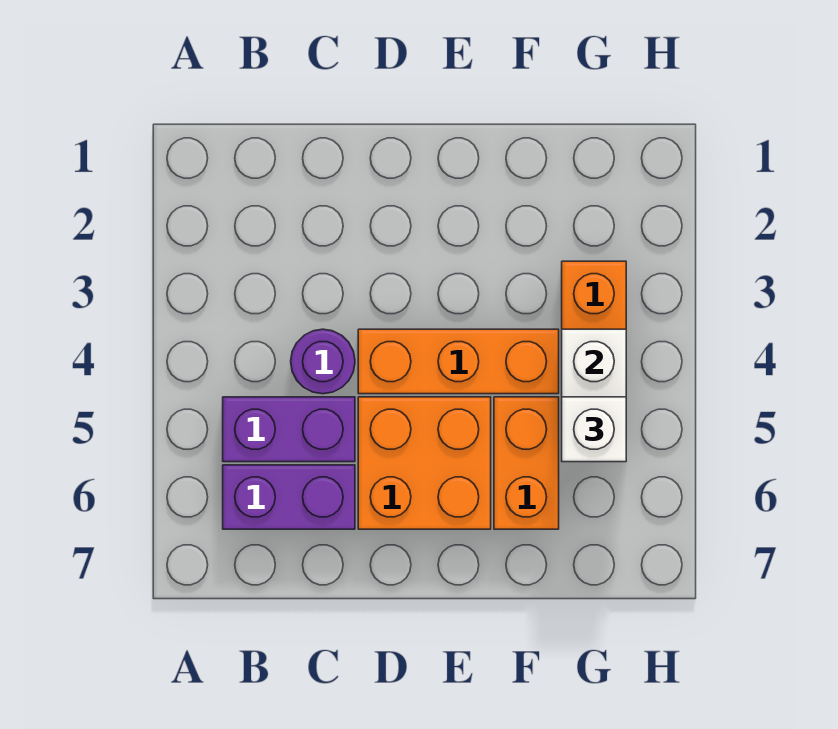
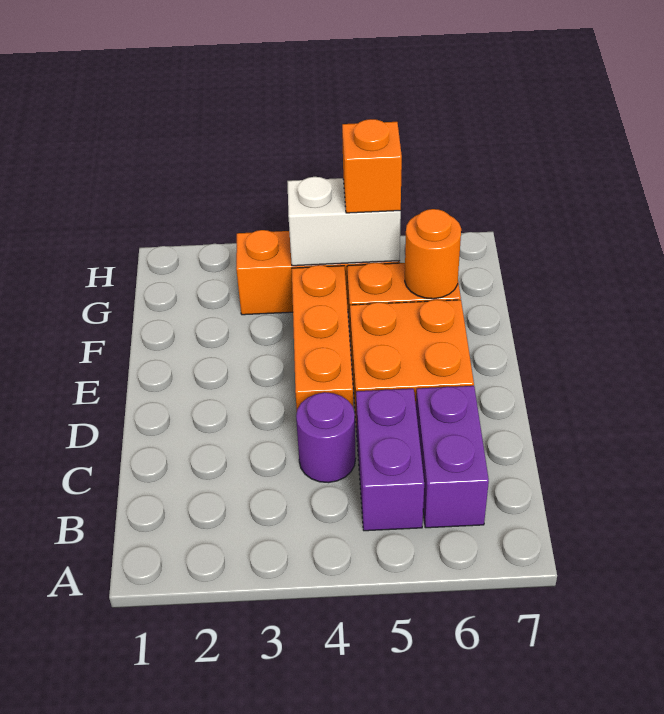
none -> orange 1x1 round brick [405,209,461,299]
white 1x1 brick [562,397,626,462] -> orange 1x1 brick [342,119,402,213]

